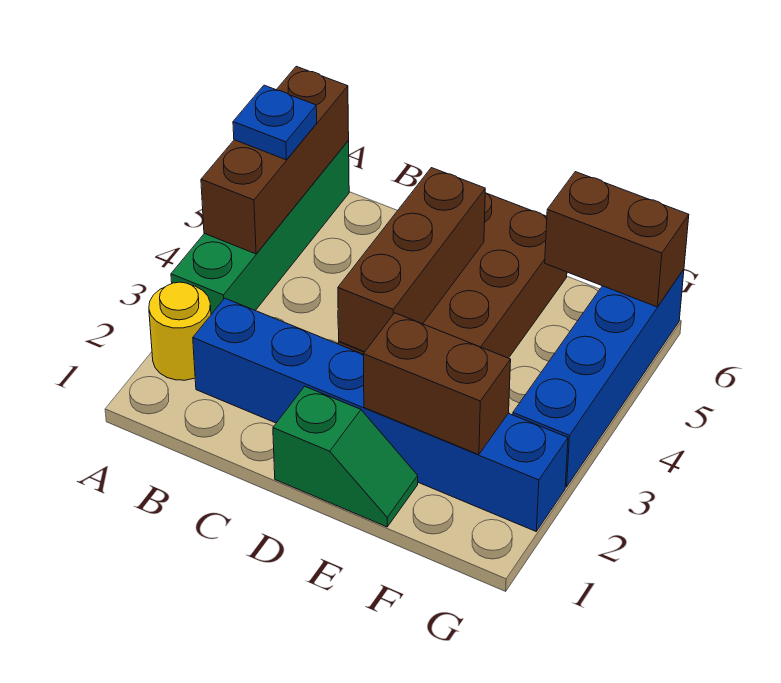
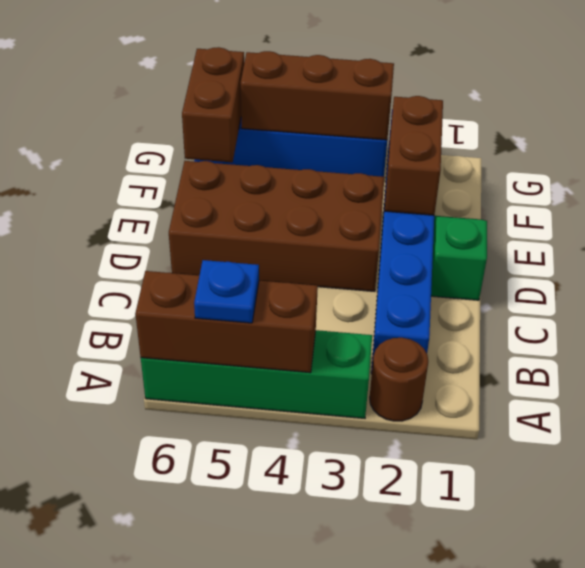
yellow 1x1 round brick [149,282,211,380] -> brown 1x1 round brick [370,338,428,421]
brown 1x3 brick [338,168,485,352] -> brown 1x3 brick moved to [241,51,394,140]

